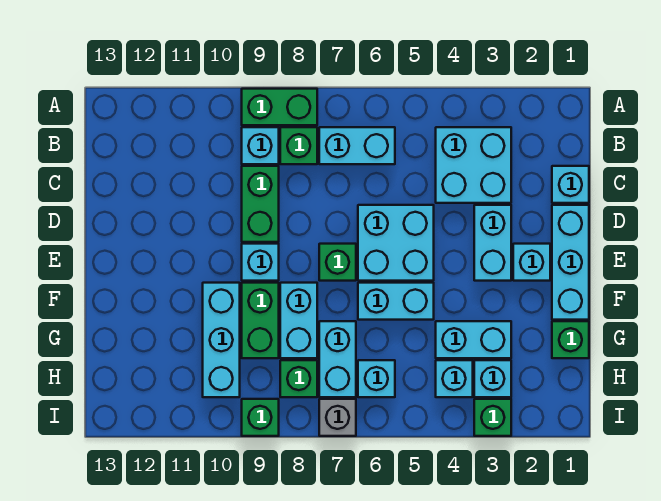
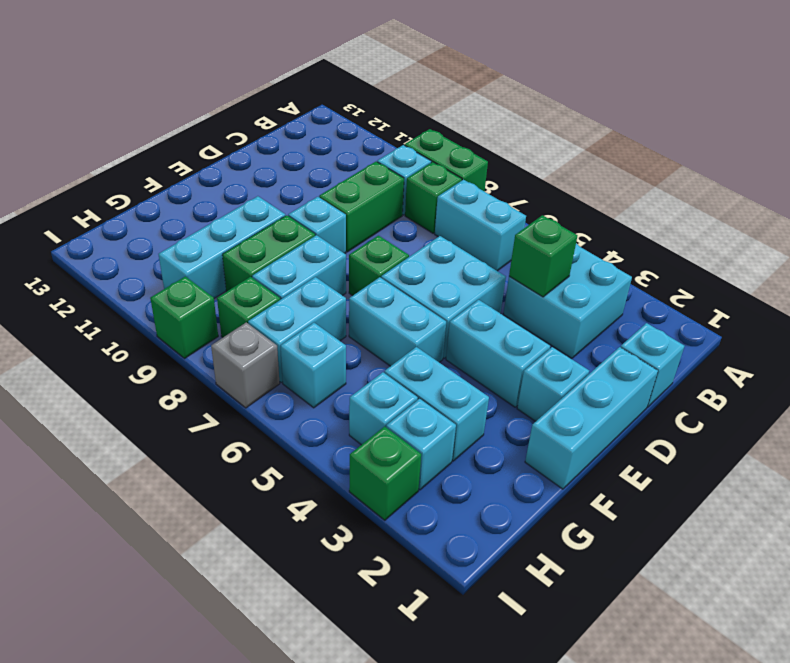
cyan 1x2 brick [474,205,511,281] -> cyan 1x2 brick turned to [446,300,550,407]
green 1x1 brick [552,321,589,358] -> green 1x1 brick moved to [509,215,577,297]

